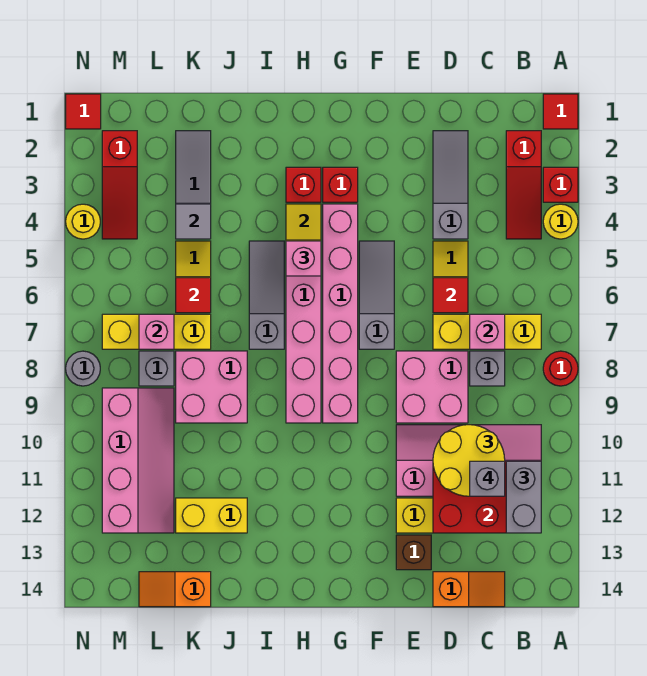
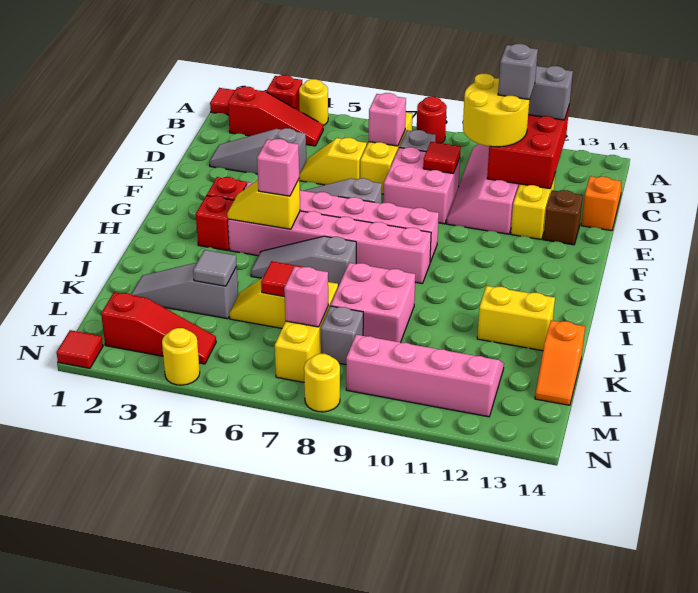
red 1x1 tile [433,278,468,313] -> red 1x1 tile moved to [423,142,461,174]
yellow 1x2 brick [176,498,247,533] -> yellow 1x2 brick turned to [477,286,555,351]
grey 1x1 round brick [66,351,100,386] -> yellow 1x1 round brick [304,354,340,412]

